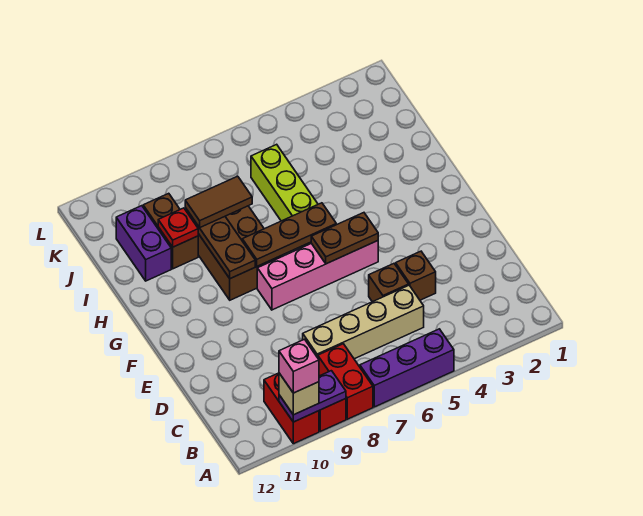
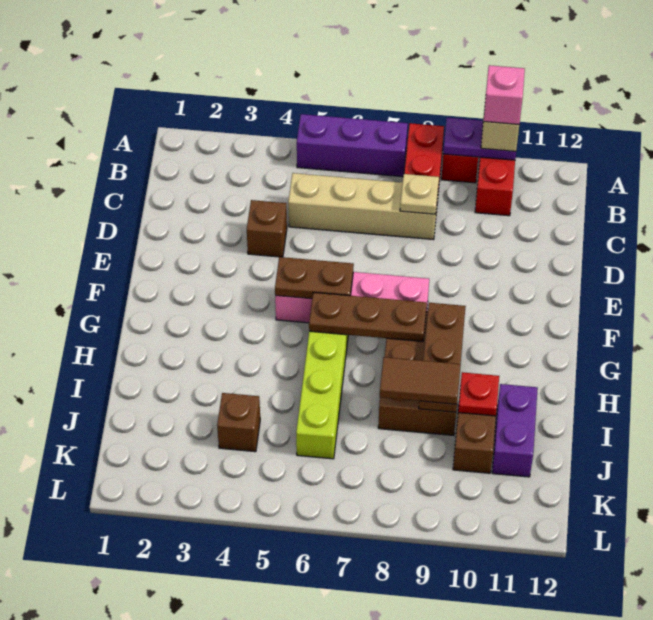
none -> tan 1x1 plate [400,174,439,214]
brown 1x1 brick [369,264,409,302] -> brown 1x1 brick moved to [217,393,260,452]

